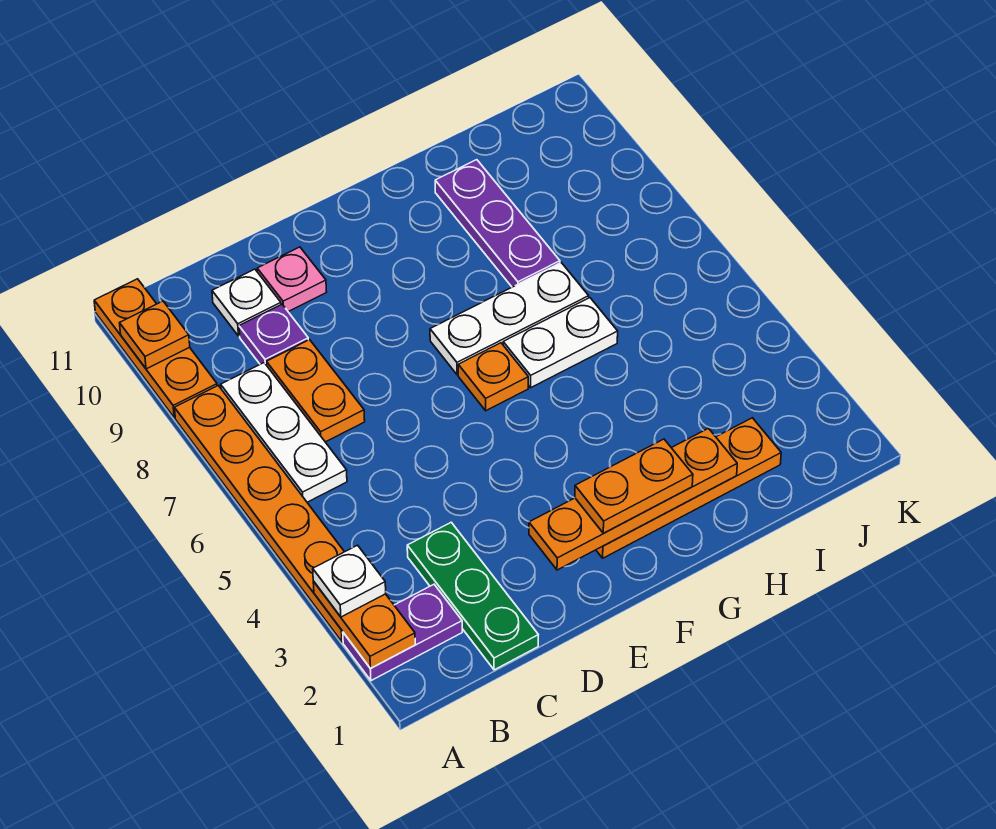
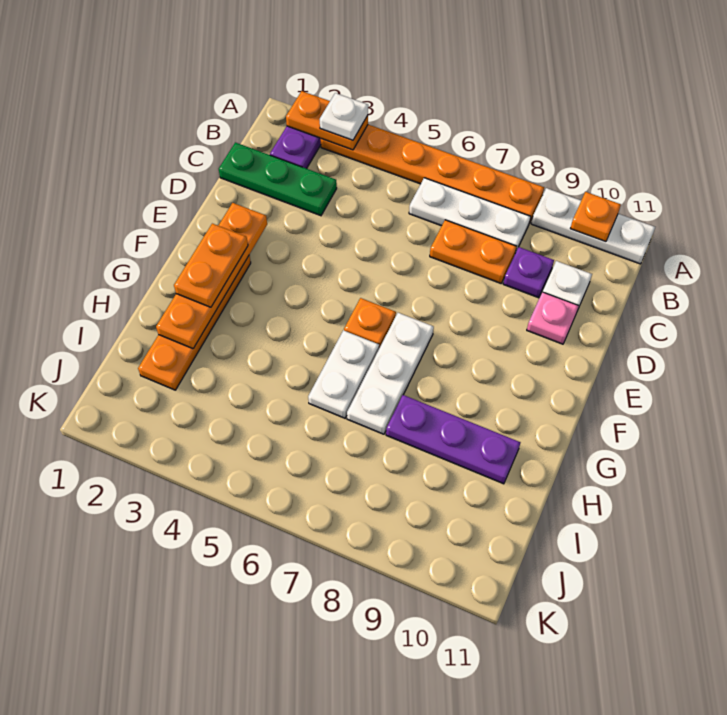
orange 1x3 plate [94,279,217,418] -> white 1x3 plate [531,188,655,264]

